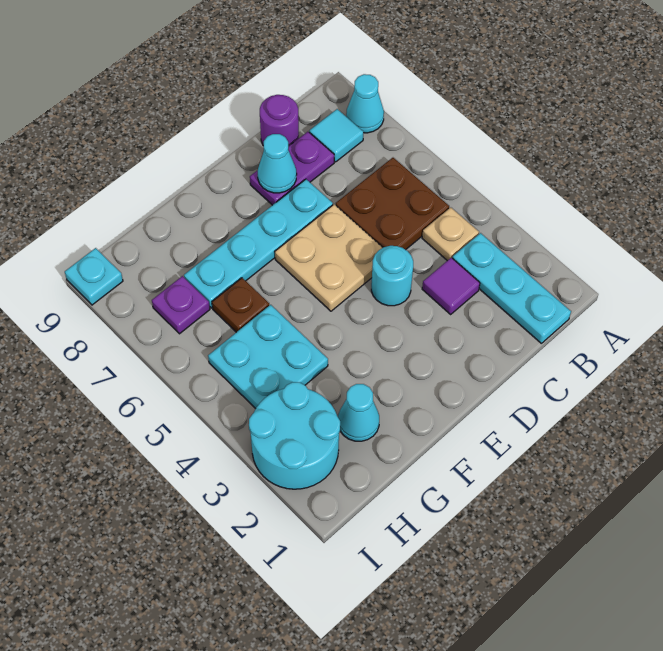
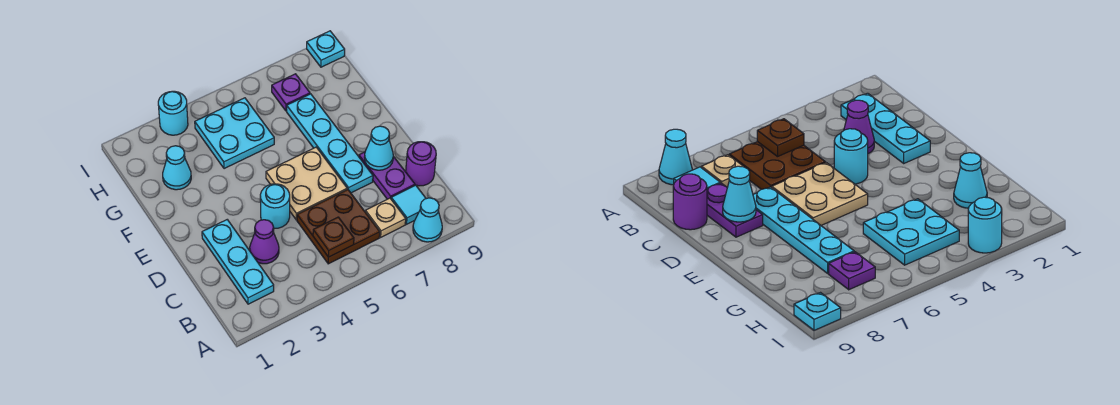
cyan 1x3 plate [453,233,571,343] -> cyan 1x3 plate turned to [202,220,274,304]
tan 1x1 plate [422,208,479,261] -> tan 1x1 plate moved to [365,198,406,237]
purple 1x1 tile [422,258,480,314] -> purple 1x1 cone [250,220,279,264]
brown 1x1 plate [212,278,269,332] -> brown 1x1 plate moved to [313,217,354,257]
cyan 2x2 round brick [249,382,340,489] -> cyan 1x1 round brick [158,91,188,135]

